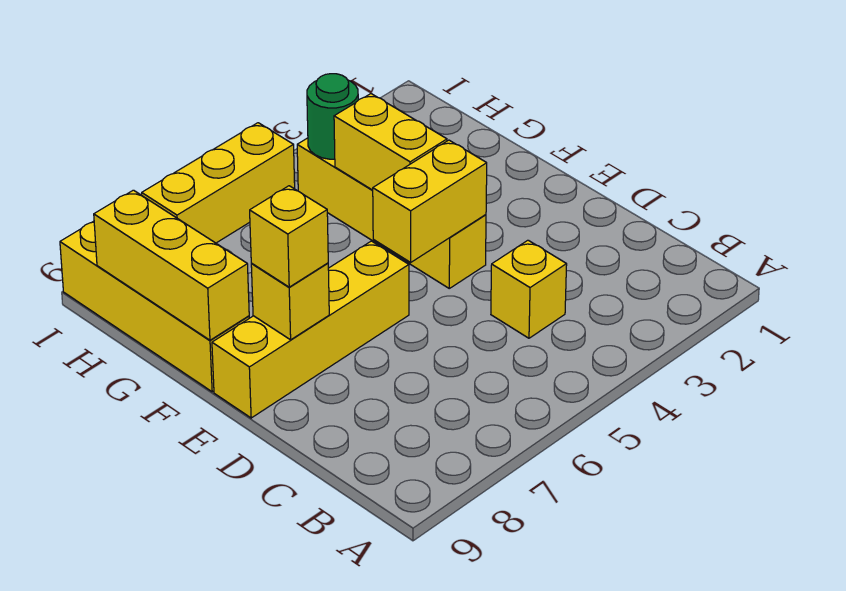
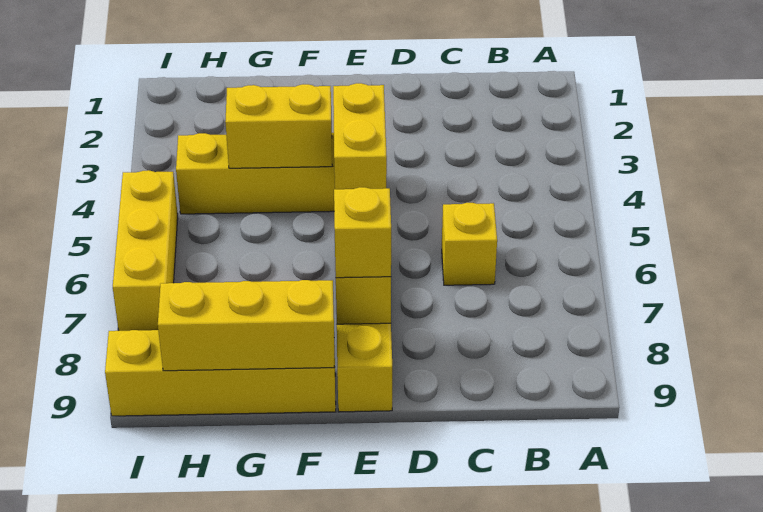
yellow 1x1 brick [491,240,567,338] -> yellow 1x1 brick moved to [442,203,497,285]
green 1x1 round brick [307,74,358,159] -> none

